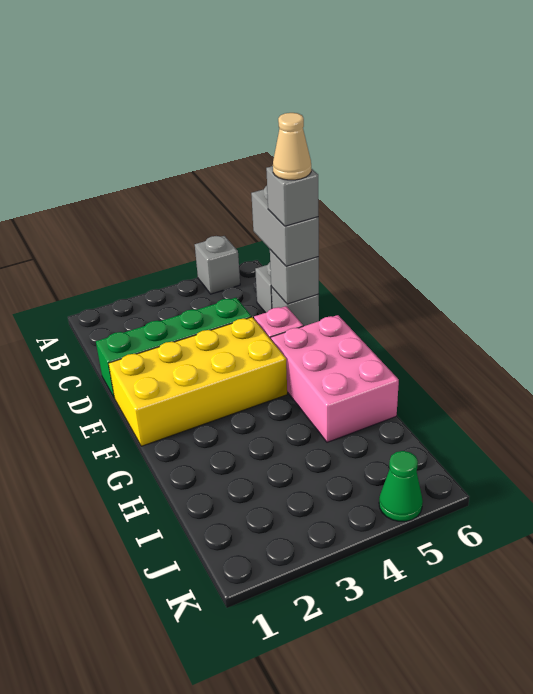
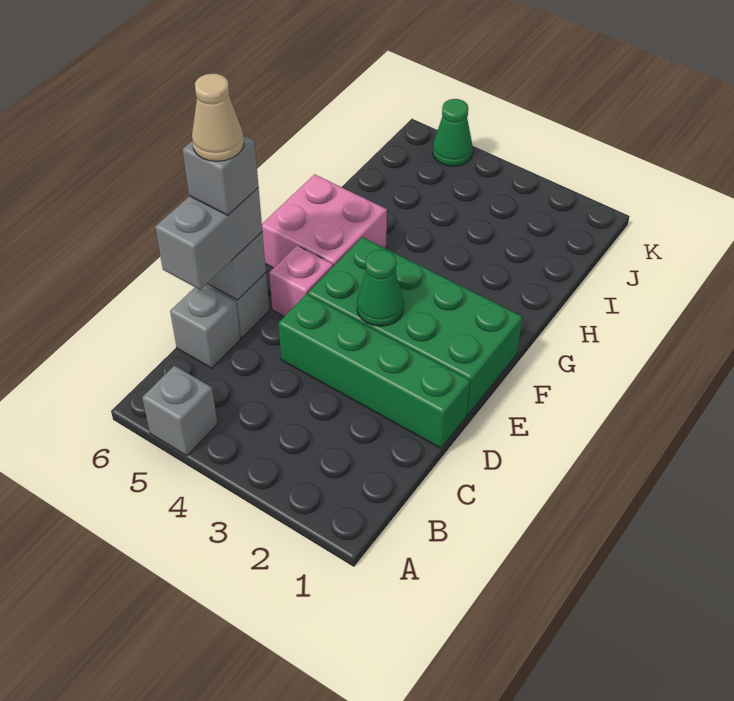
yellow 2x4 brick [108,317,287,446] -> green 2x4 brick [308,237,523,415]
none -> green 1x1 cone [357,250,404,326]
pink 2x3 brick [271,315,399,442] -> pink 2x2 brick [262,174,387,268]

